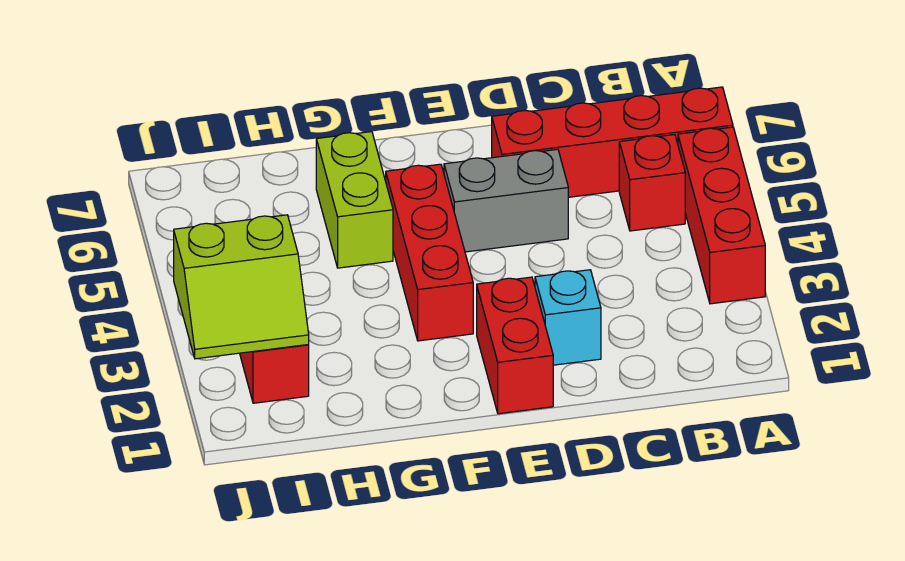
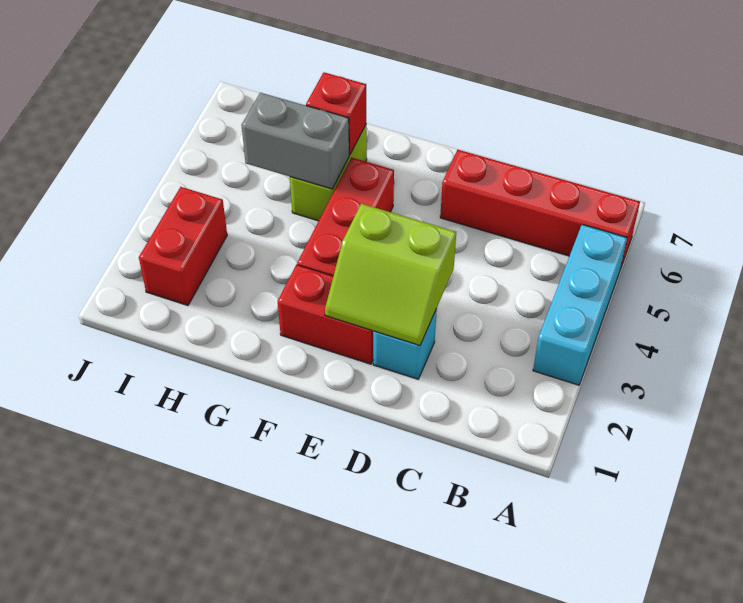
red 1x3 brick [678,127,765,304] -> cyan 1x3 brick [533,225,627,385]
red 1x1 brick [619,135,685,231] -> red 1x1 brick moved to [306,72,366,155]
grey 1x2 brick [444,149,568,252] -> grey 1x2 brick moved to [241,93,349,189]
red 1x2 brick [477,277,553,414] -> red 1x2 brick turned to [278,265,373,364]
lime 2x2 slope [174,215,309,359] -> lime 2x2 slope moved to [325,204,456,345]

